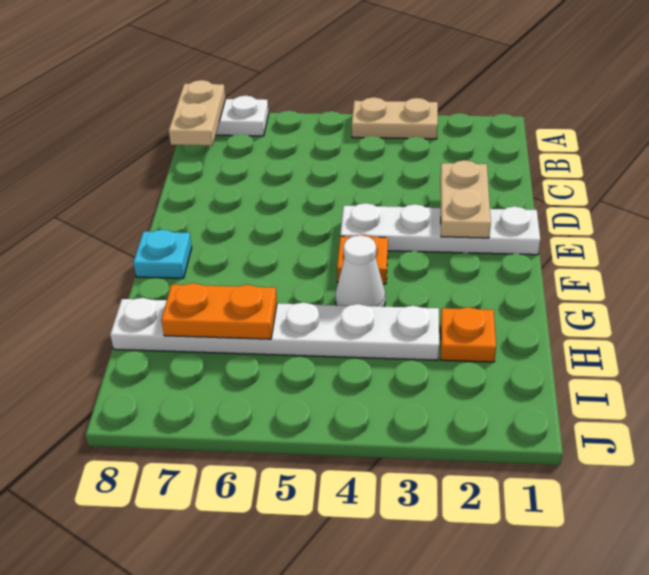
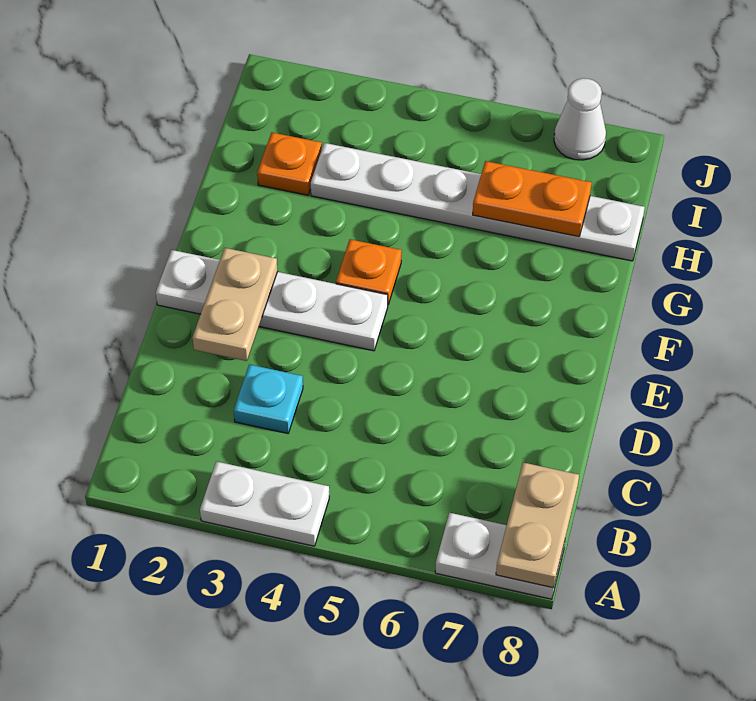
tan 1x2 plate [352,97,438,139] -> white 1x2 plate [200,461,329,546]
cyan 1x1 plate [133,230,192,278] -> cyan 1x1 plate moved to [234,365,303,434]
white 1x1 cone [335,235,385,307] -> white 1x1 cone moved to [554,78,606,160]

